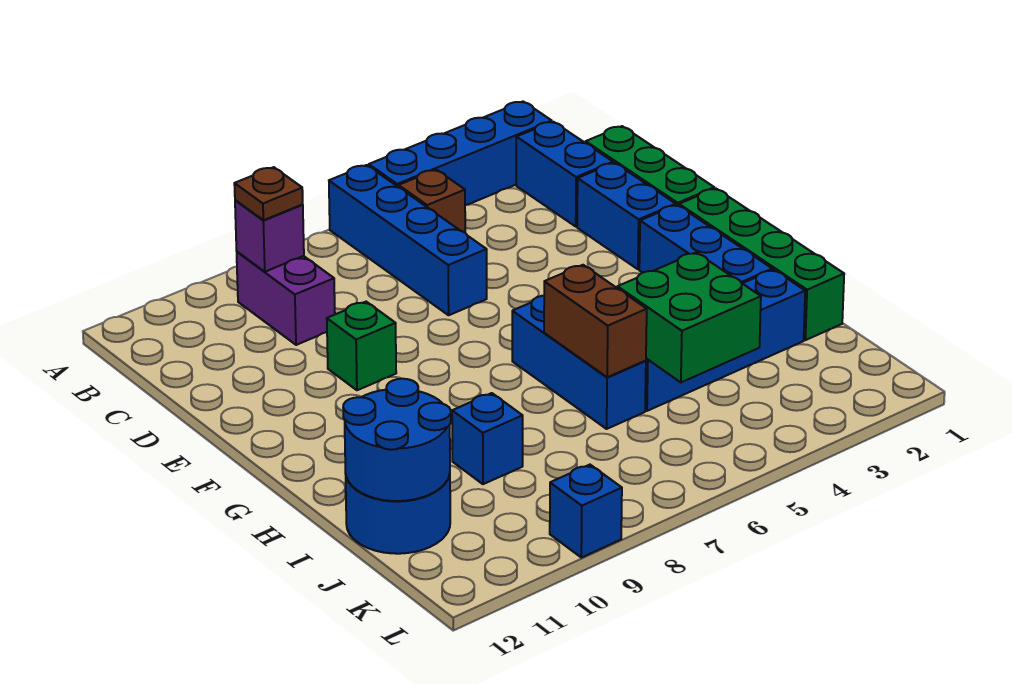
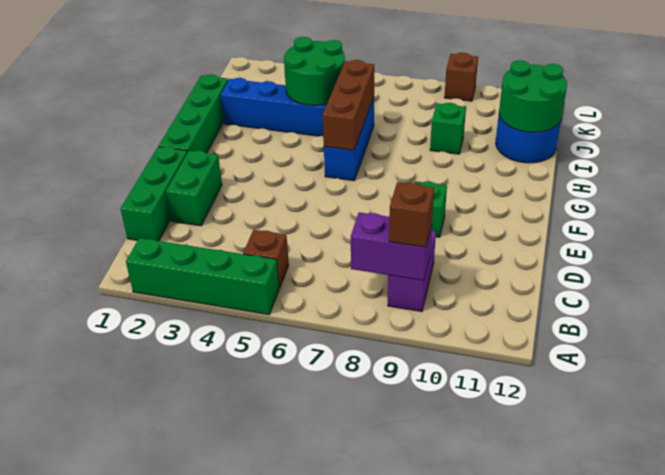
blue 1x4 brick [369,102,552,205] -> green 1x4 brick [126,238,279,315]
blue 1x4 brick [329,165,487,315] -> none
blue 1x2 brick [516,122,613,227] -> none
purple 1x1 brick [235,200,304,272] -> purple 1x2 brick [351,212,432,280]
brown 1x1 plate [234,167,303,220] -> brown 1x1 brick [389,182,434,247]
blue 1x2 brick [577,163,676,269] -> green 1x2 brick [166,151,222,226]
blue 1x3 brick [639,205,772,283] -> none
brown 1x2 brick [544,265,647,377] -> brown 1x3 brick [323,60,374,150]
green 2x2 brick [617,253,761,382] -> green 2x2 round brick [284,37,345,105]
blue 1x1 brick [452,393,523,484] -> green 1x1 brick [430,103,466,154]
blue 2x2 round brick [343,379,451,501] -> green 2x2 round brick [499,60,567,132]
blue 1x1 brick [550,465,622,558] -> brown 1x1 brick [444,53,478,101]

